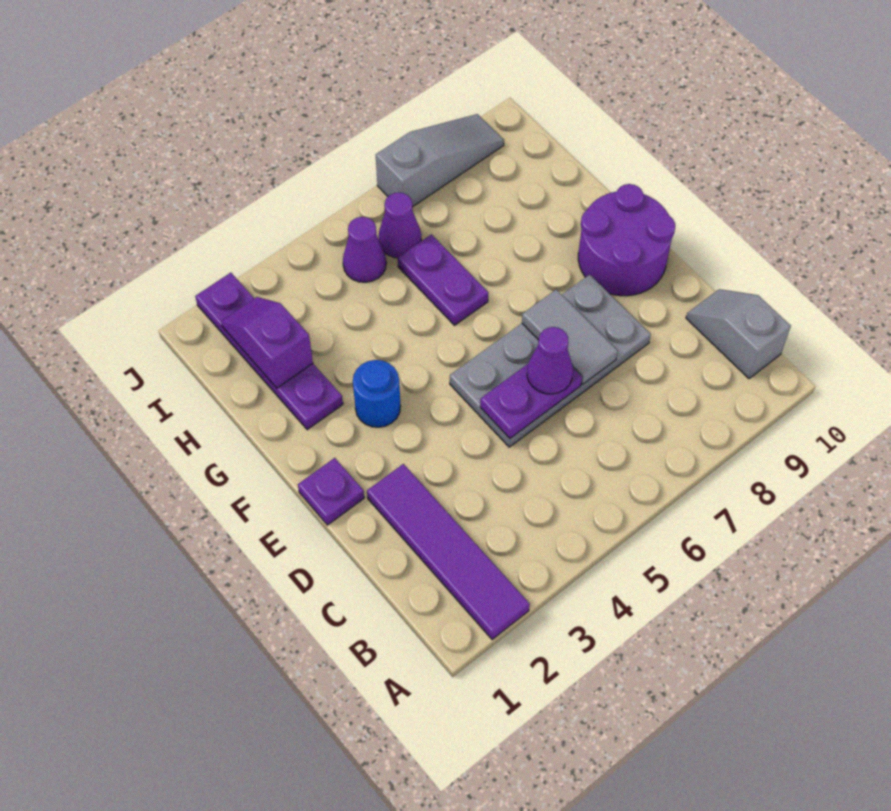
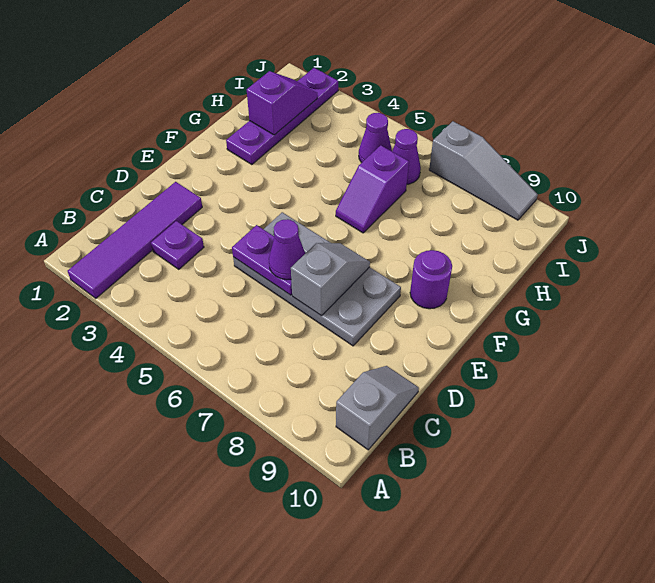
grey 1x2 tile [522,290,618,384] -> grey 1x2 slope [291,243,370,316]
purple 1x1 plate [298,458,364,525] -> purple 1x1 plate moved to [151,221,204,269]
purple 2x2 round brick [578,184,675,296] -> purple 1x1 round brick [410,250,452,309]
blue 1x1 round brick [353,360,401,427] -> none
purple 1x2 plate [398,234,488,325] -> purple 1x2 slope [336,145,409,233]

